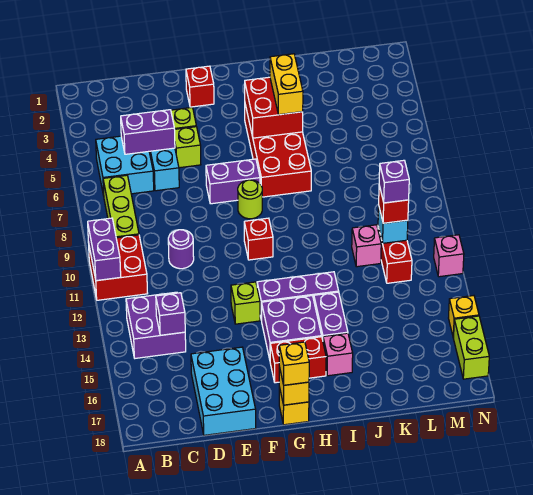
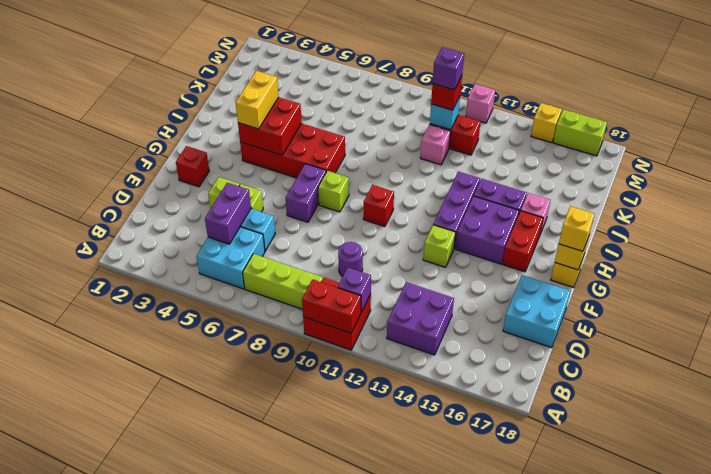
purple 1x2 brick [88,218,121,281] -> red 1x2 brick [302,279,361,333]
purple 1x1 brick [156,293,185,335] -> purple 1x1 brick moved to [338,268,371,312]
cyan 2x3 brick [191,347,256,435] -> cyan 2x2 brick [503,275,570,348]
lime 1x1 round brick [238,180,262,219] -> lime 1x1 brick [318,171,349,212]
yellow 1x2 brick [270,54,303,115] -> yellow 1x2 brick turned to [236,71,279,129]

